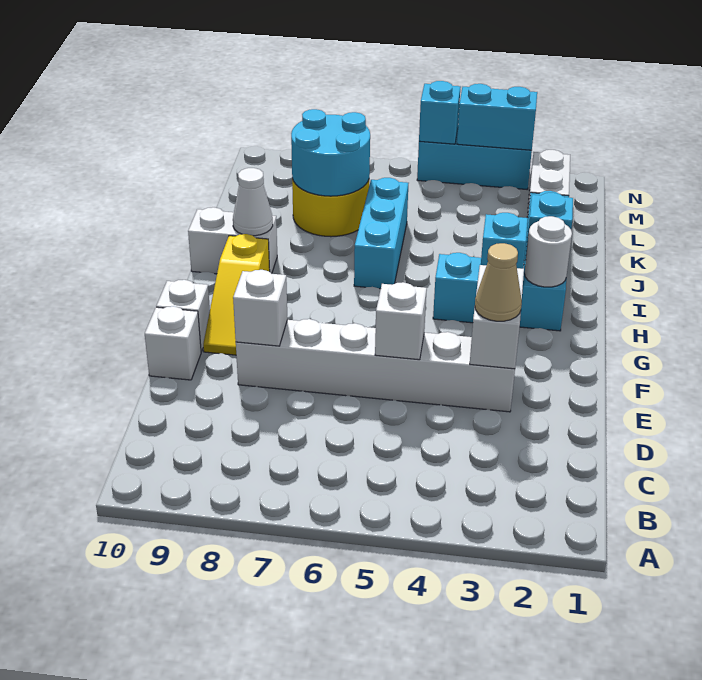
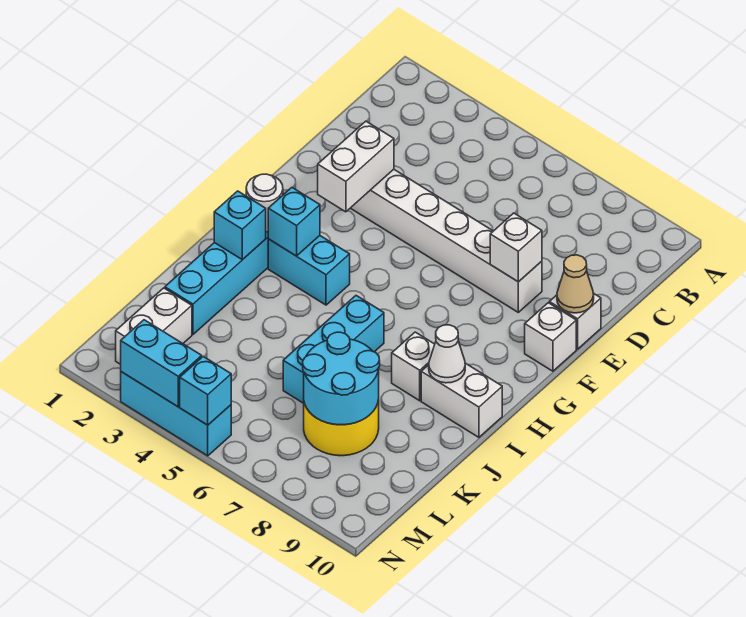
tan 1x1 cone [475,243,522,321] -> tan 1x1 cone moved to [557,255,594,313]
white 1x1 brick [375,282,427,360] -> white 1x1 brick moved to [392,332,435,401]
yellow 1x3 slope [203,234,270,355] -> none

